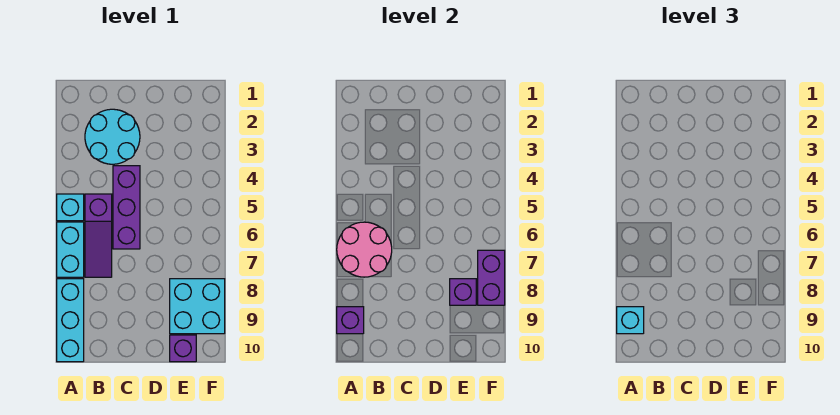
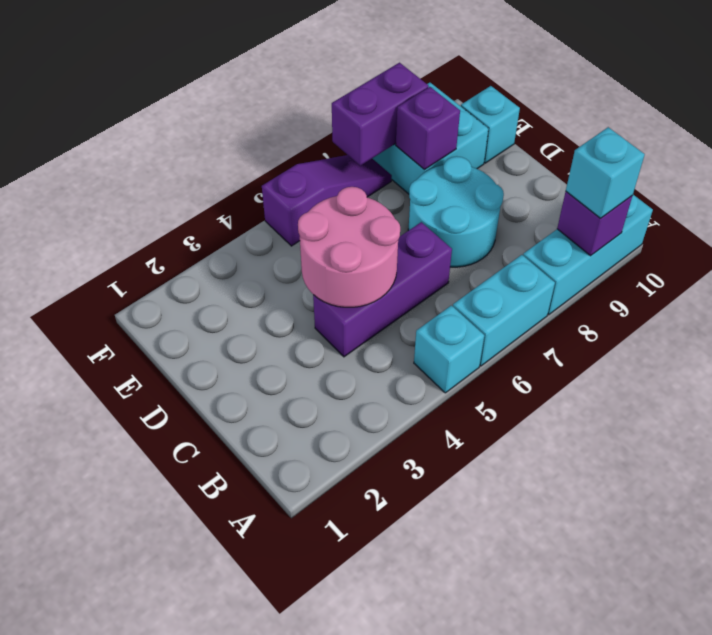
pink 2x2 round brick [337,222,392,277] -> pink 2x2 round brick moved to [298,187,400,307]
cyan 2x2 round brick [85,109,140,164] -> cyan 2x2 round brick moved to [408,156,504,267]
purple 1x3 slope [85,194,112,277] -> purple 1x3 slope moved to [262,155,392,246]
purple 1x1 brick [170,335,196,362] -> cyan 1x1 brick [461,86,520,163]

